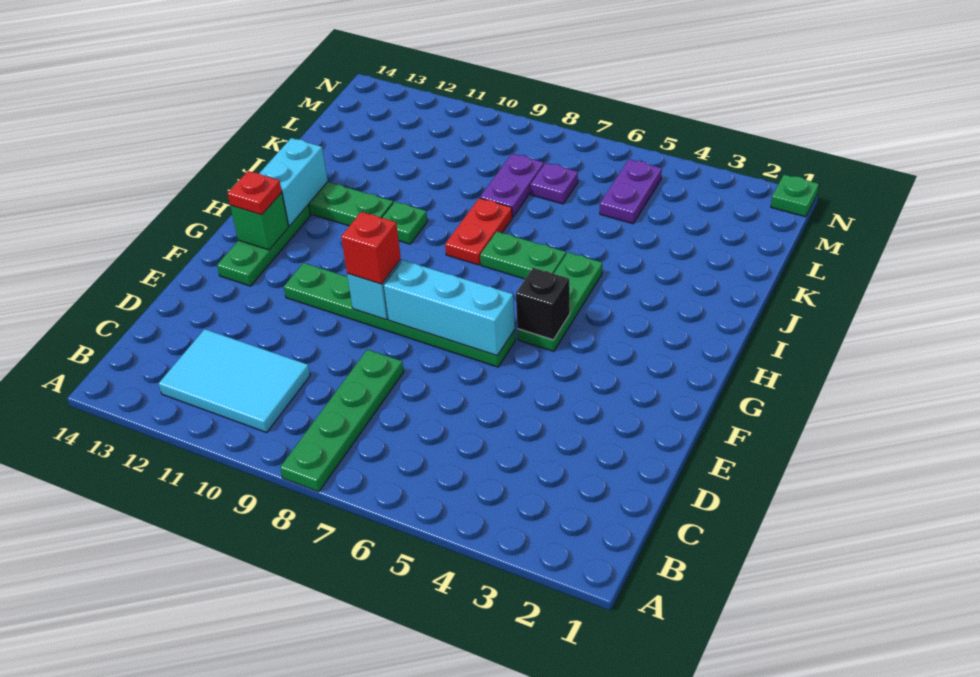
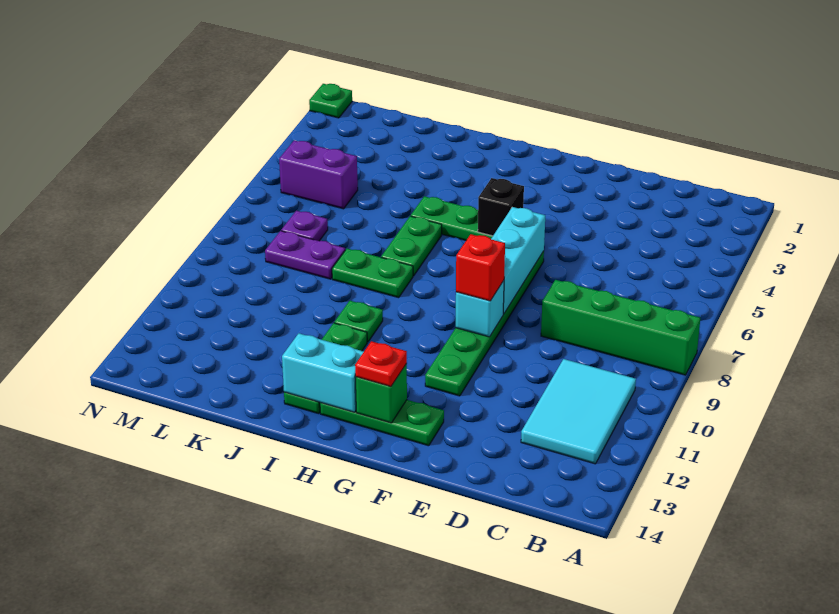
green 1x4 plate [280,349,404,492] -> green 1x4 brick [541,280,700,375]
red 1x2 plate [445,198,512,265] -> green 1x2 plate [332,249,413,298]
purple 1x2 plate [600,159,662,224] -> purple 1x2 brick [279,140,358,209]

